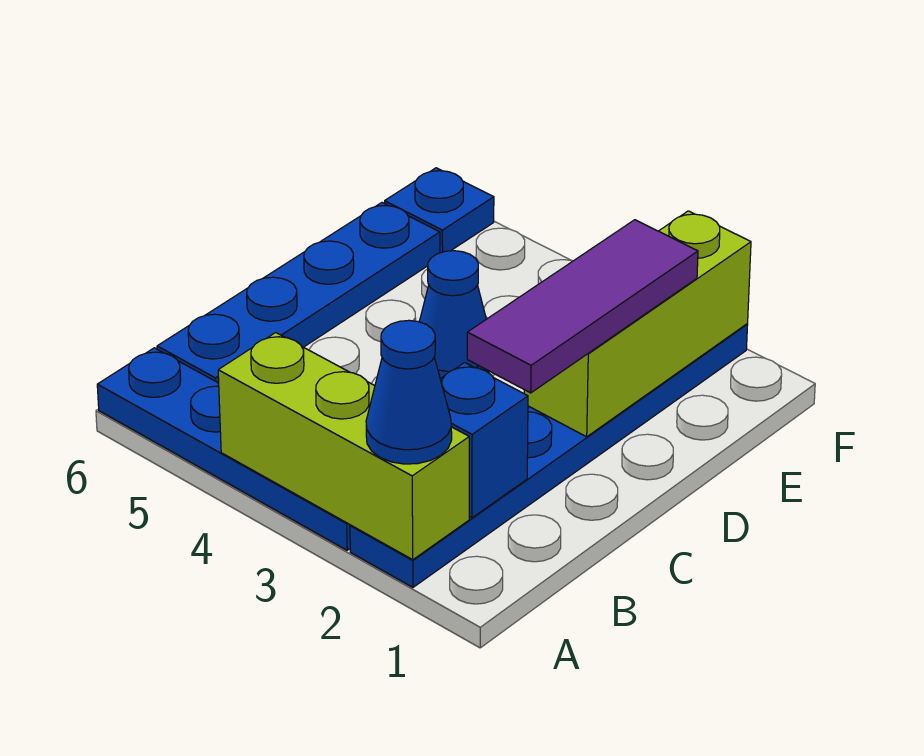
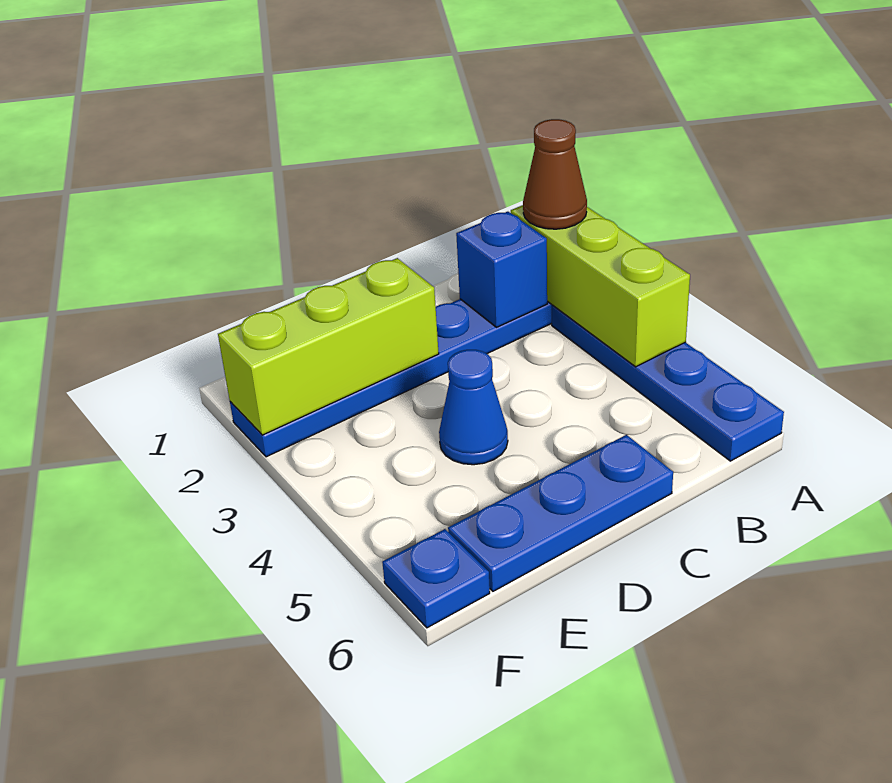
blue 1x1 cone [366,320,452,464] -> brown 1x1 cone [523,119,587,229]
blue 1x4 plate [157,203,440,383] -> blue 1x3 plate [448,435,673,591]
purple 1x3 tile [467,220,698,393] -> none

